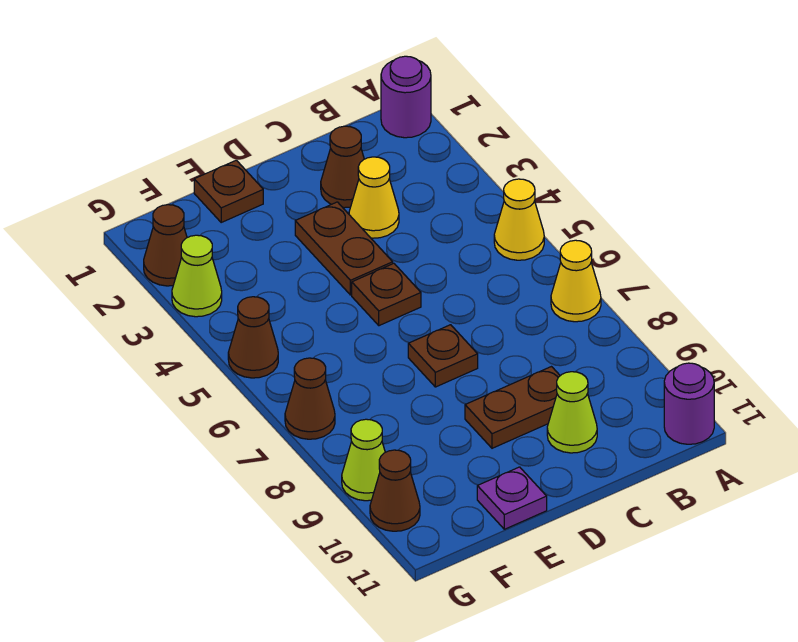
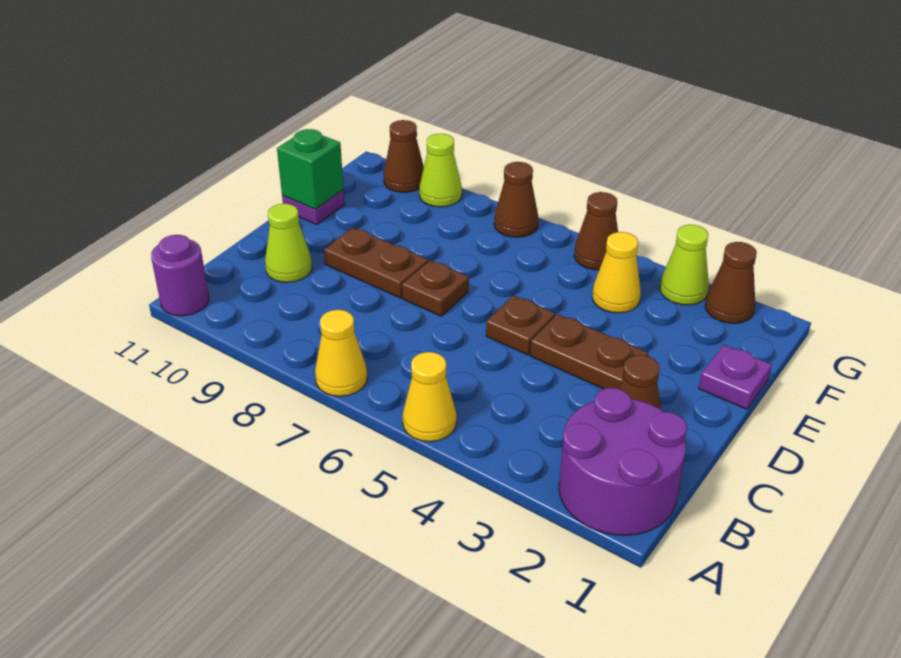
purple 1x1 round brick [381,56,431,138] -> purple 2x2 round brick [559,388,687,535]
yellow 1x1 cone [349,157,399,238] -> yellow 1x1 cone moved to [592,232,641,313]
brown 1x2 plate [465,367,560,448] -> brown 1x2 plate turned to [324,227,428,298]
brown 1x1 plate [194,160,263,222] -> purple 1x1 plate [699,345,772,409]
none -> green 1x1 brick [277,129,344,209]

